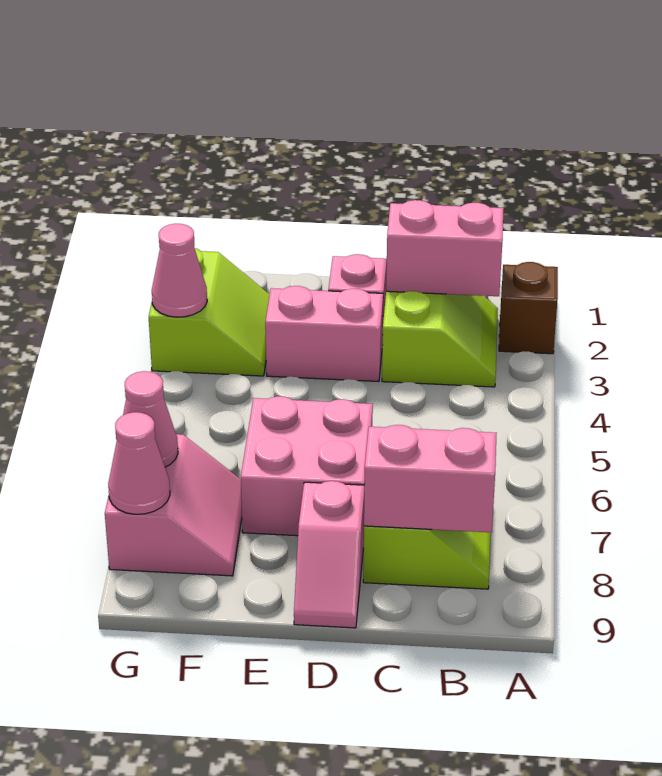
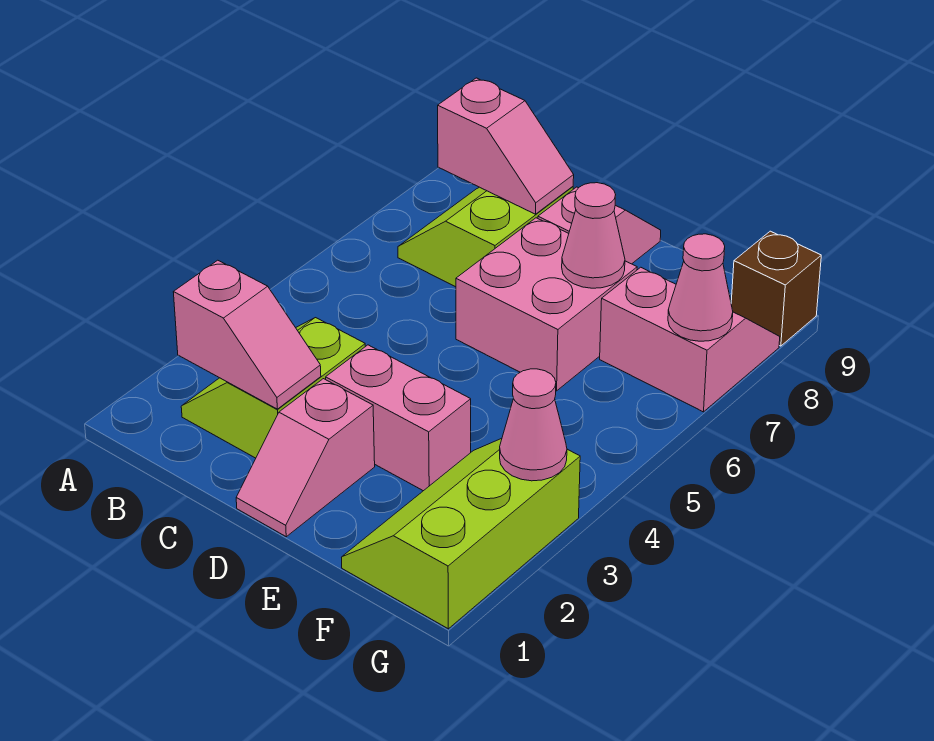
brown 1x1 brick [499,262,558,354] -> brown 1x1 brick moved to [731,231,821,346]
pink 1x2 brick [386,200,504,296] -> pink 1x2 slope [173,260,321,409]
pink 1x2 brick [364,425,497,532] -> pink 1x2 slope [438,78,574,214]
lime 2x2 slope [149,248,270,376] -> lime 2x3 slope [342,438,580,629]
pink 2x2 slope [105,434,242,576] -> pink 2x2 slope turned to [600,267,780,412]
pink 1x1 cone [108,412,170,514] -> pink 1x1 cone moved to [562,183,625,288]

